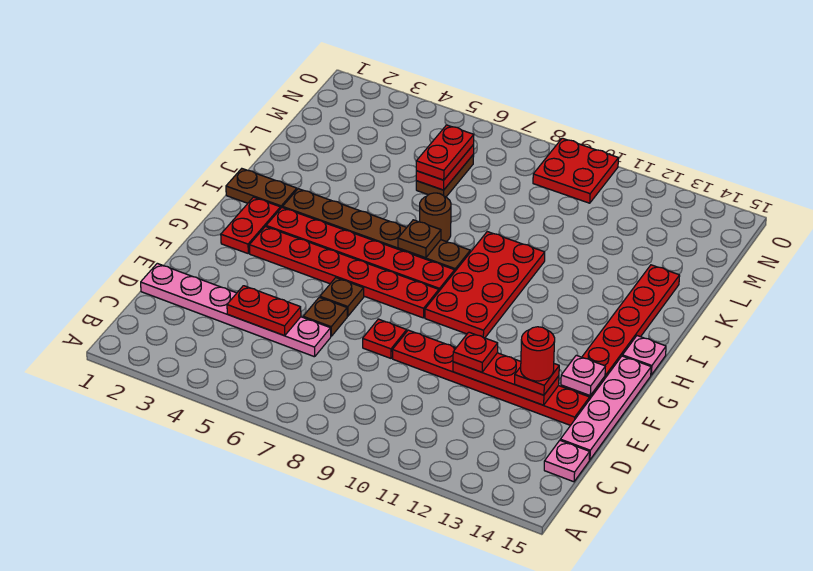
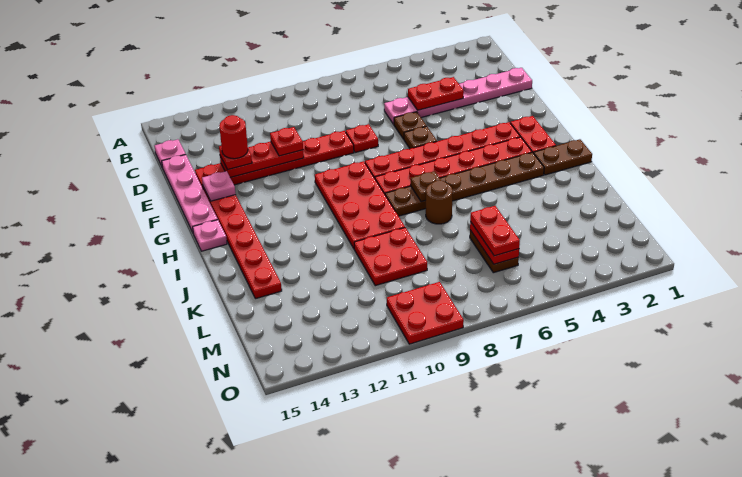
none -> red 2x2 plate [354,228,427,286]

